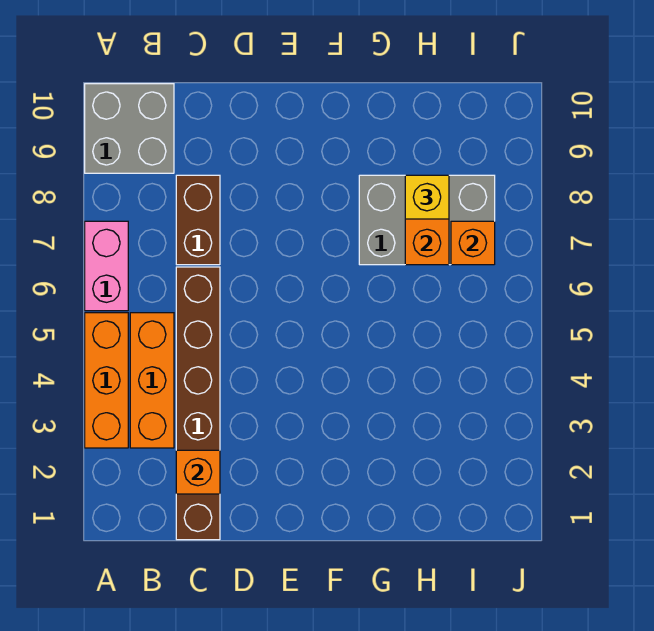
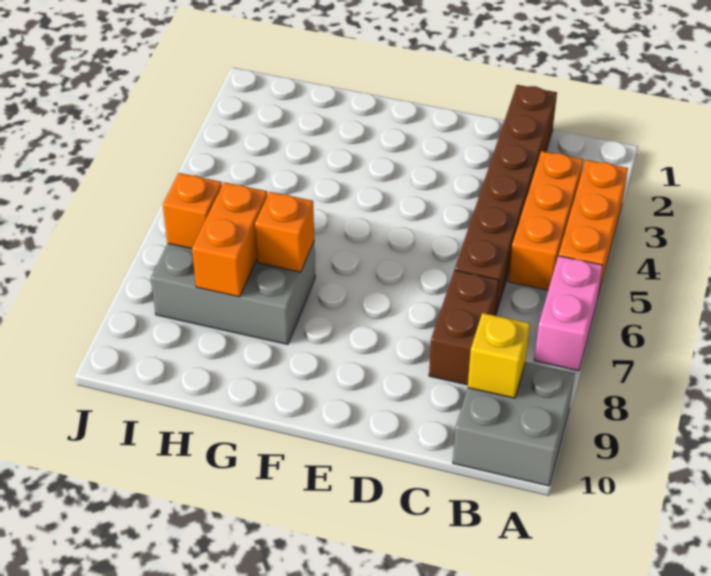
orange 1x1 brick [176,450,220,494] -> orange 1x1 brick moved to [255,192,314,272]
yellow 1x1 brick [405,175,449,219] -> yellow 1x1 brick moved to [468,313,530,398]

